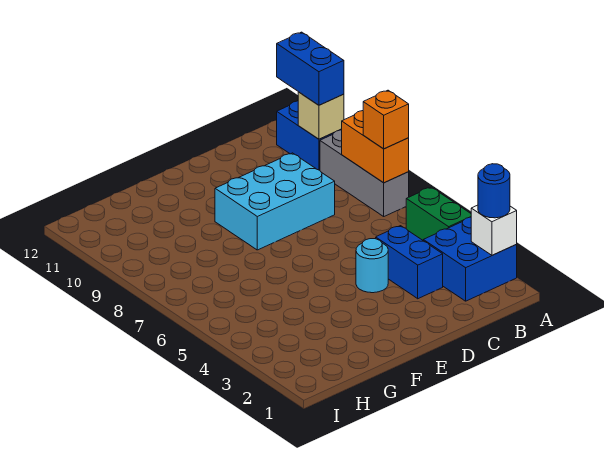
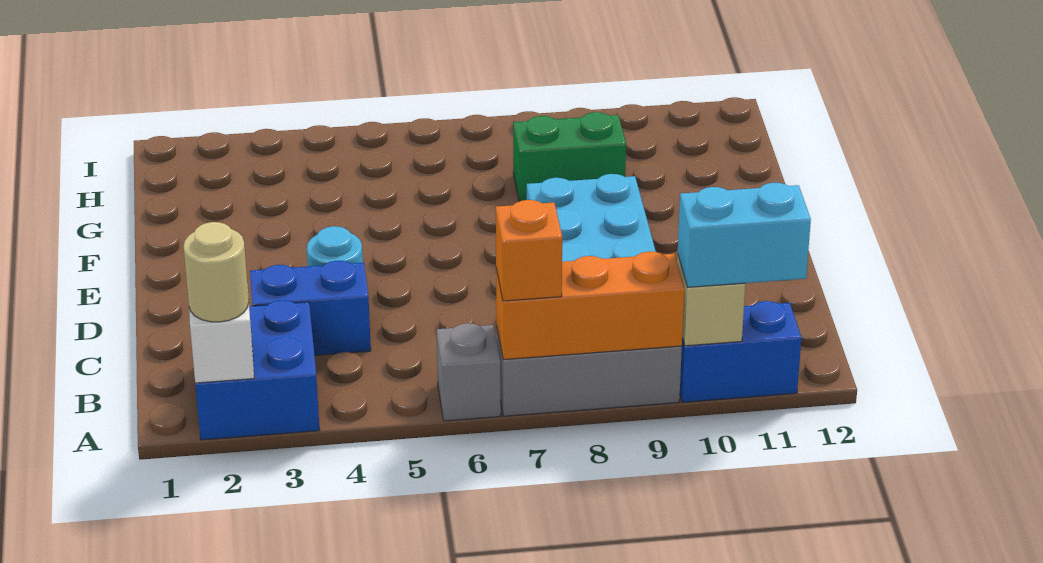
blue 1x1 round brick [478,164,510,218] -> tan 1x1 round brick [184,222,249,322]
green 1x2 brick [406,187,471,240] -> green 1x2 brick moved to [513,112,626,201]
none -> grey 1x1 brick [437,323,501,421]
orange 1x2 brick [342,111,409,183] -> orange 1x3 brick [496,252,684,360]
blue 1x2 brick [277,32,344,105] -> cyan 1x2 brick [678,183,811,287]

